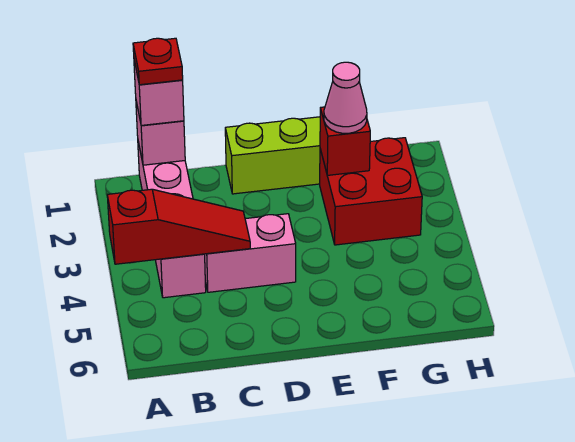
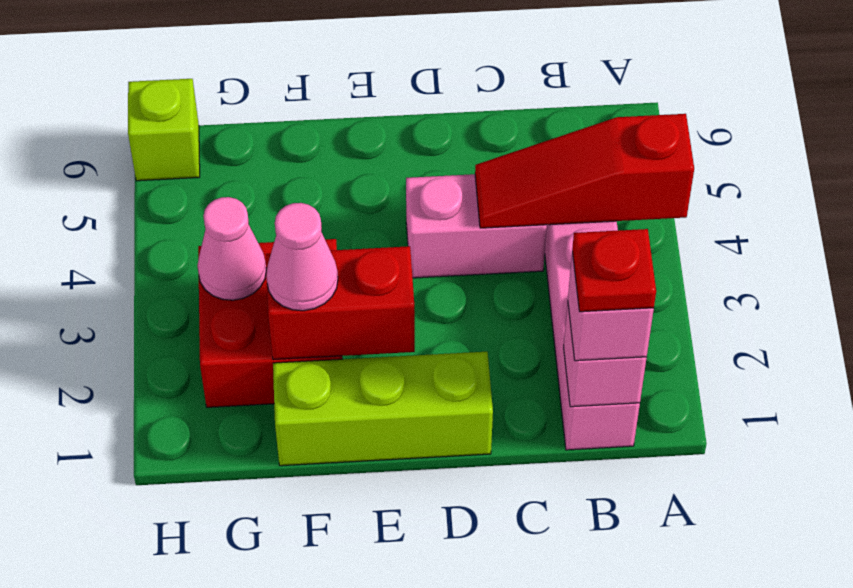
red 1x1 brick [320,107,370,175] -> red 1x2 brick [266,246,415,359]
none -> pink 1x1 cone [197,197,266,300]
none -> lime 1x1 brick [128,79,200,181]

